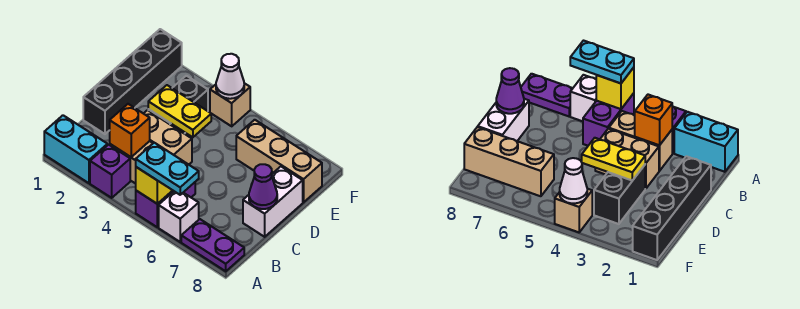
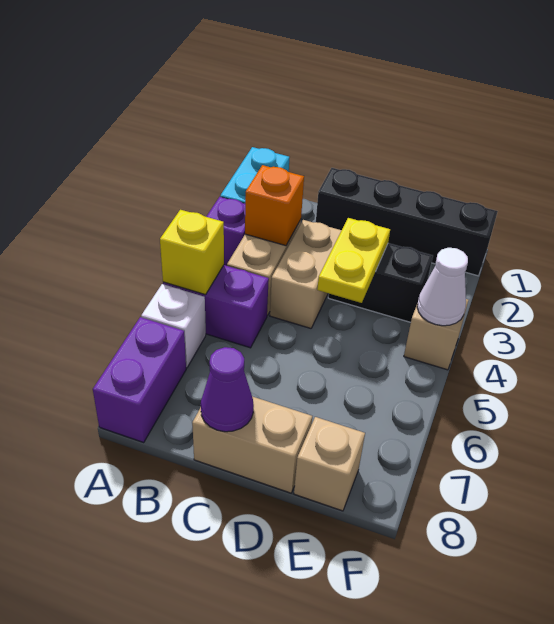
cyan 1x2 plate [136,143,199,195] -> none
purple 1x2 plate [181,219,244,271] -> purple 1x2 brick [93,317,186,442]
white 1x2 brick [243,167,303,237] -> tan 1x2 brick [192,396,312,493]
tan 1x3 brick [236,120,322,202] -> tan 1x1 brick [294,417,365,511]

